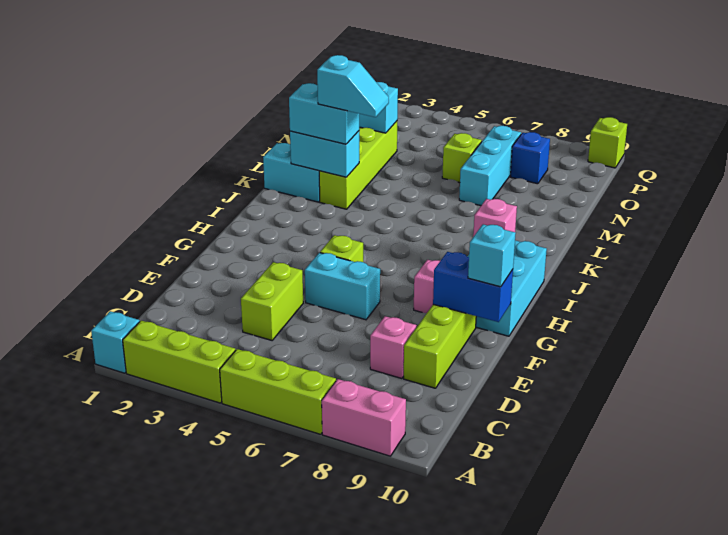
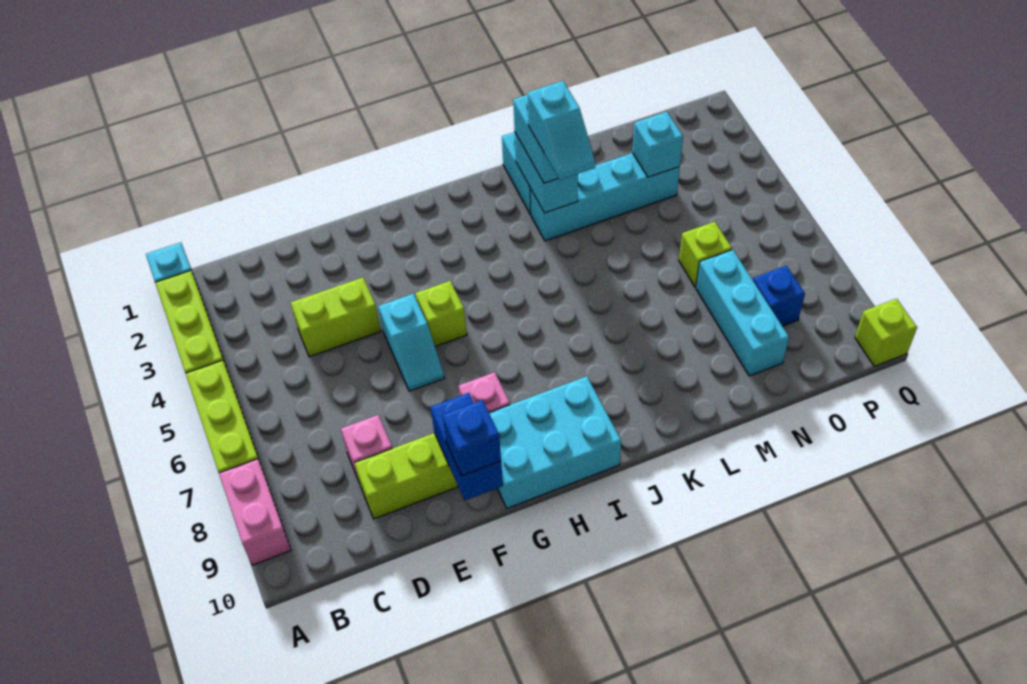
cyan 1x2 brick [305,253,380,320] -> cyan 1x2 slope [378,294,444,391]
cyan 1x1 brick [468,224,516,287] -> blue 1x1 brick [442,400,501,476]
pink 1x1 brick [473,199,517,237] -> none
lime 1x4 brick [319,121,397,209] -> cyan 1x4 brick [530,153,680,241]
cyan 1x3 brick [459,126,521,206] -> cyan 1x3 brick turned to [696,250,789,376]

